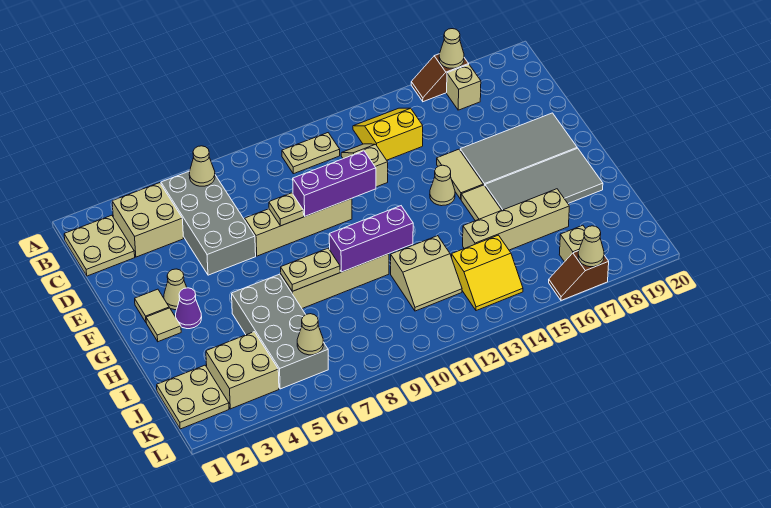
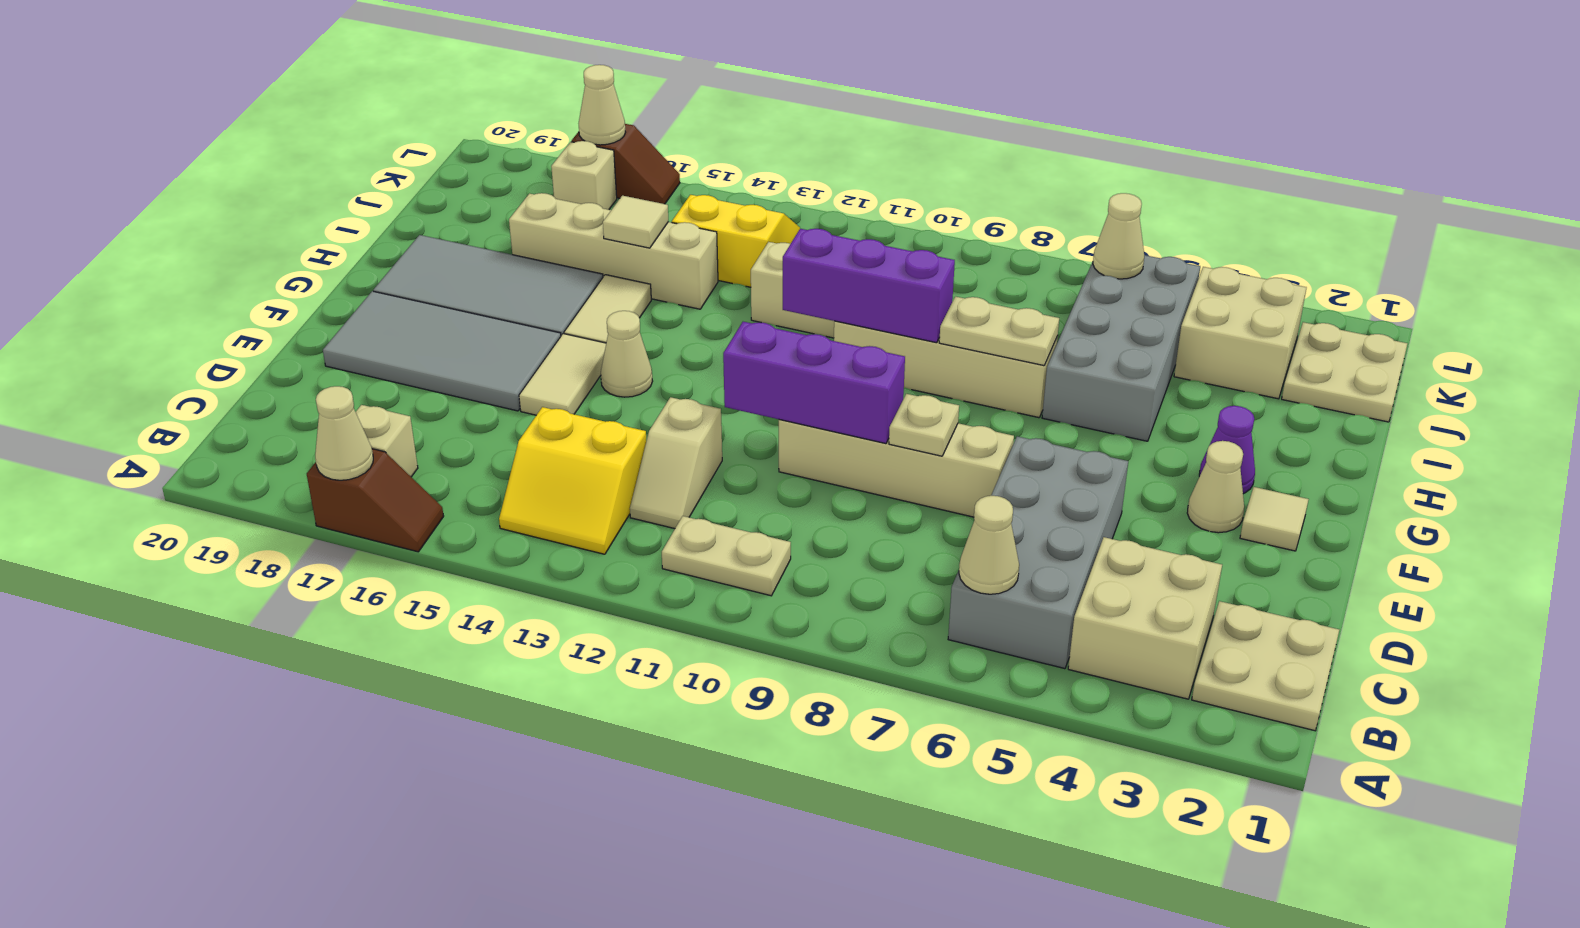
tan 1x1 tile [146,308,181,342] -> tan 1x1 tile moved to [603,196,668,248]

